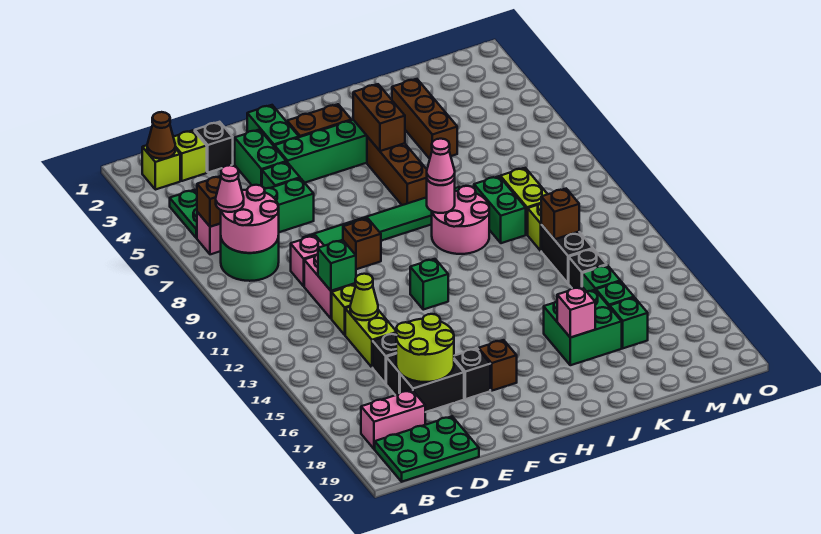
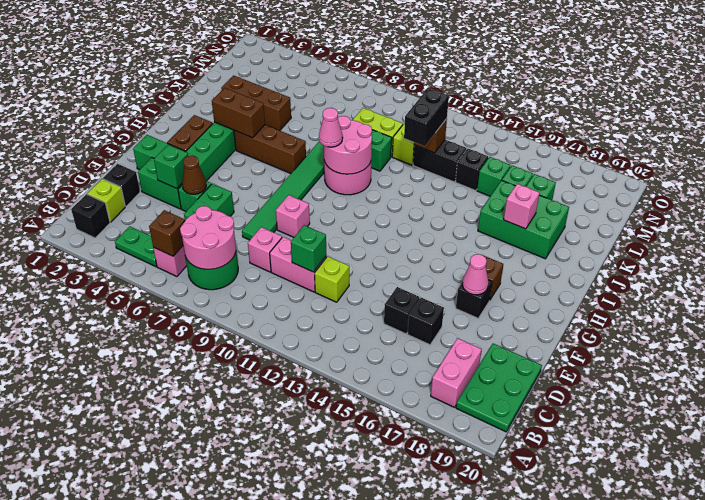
lime 1x1 brick [142,145,180,190] -> black 1x1 brick [71,194,110,238]
brown 1x1 cone [147,112,175,159] -> brown 1x1 cone moved to [182,156,206,194]
pink 1x1 cone [216,165,244,212] -> pink 1x1 cone moved to [462,254,488,295]
lime 1x2 brick [345,307,396,367] -> none
lime 1x1 cone [350,274,378,320] -> none
lime 2x2 round brick [396,314,454,382] -> none
black 1x2 brick [400,361,464,412] -> black 1x2 brick moved to [404,88,449,146]
brown 1x1 brick [343,219,381,269] -> pink 1x1 brick [276,195,310,237]
green 1x1 brick [410,259,448,310] -> green 1x1 brick moved to [154,145,188,189]
pink 1x1 round brick [427,179,455,213] -> pink 2x2 round brick [324,116,372,174]
green 2x2 brick [544,290,622,365] -> green 2x3 brick [478,180,569,259]

